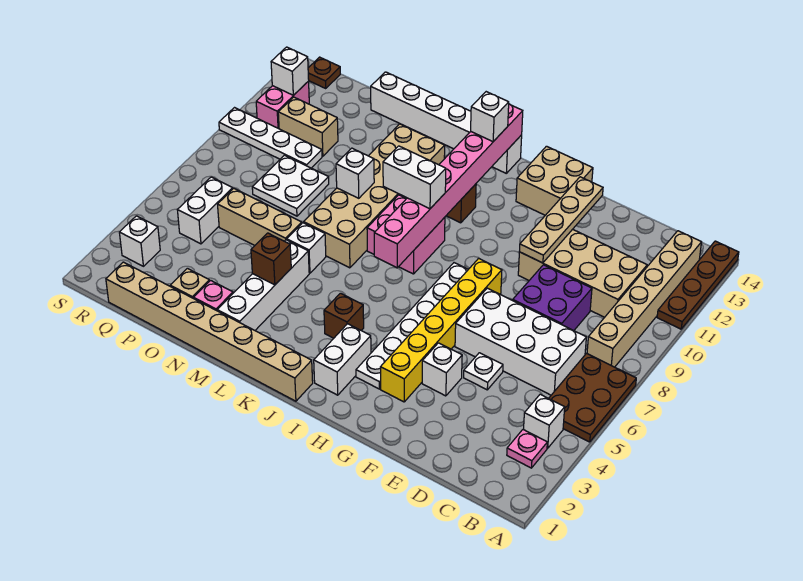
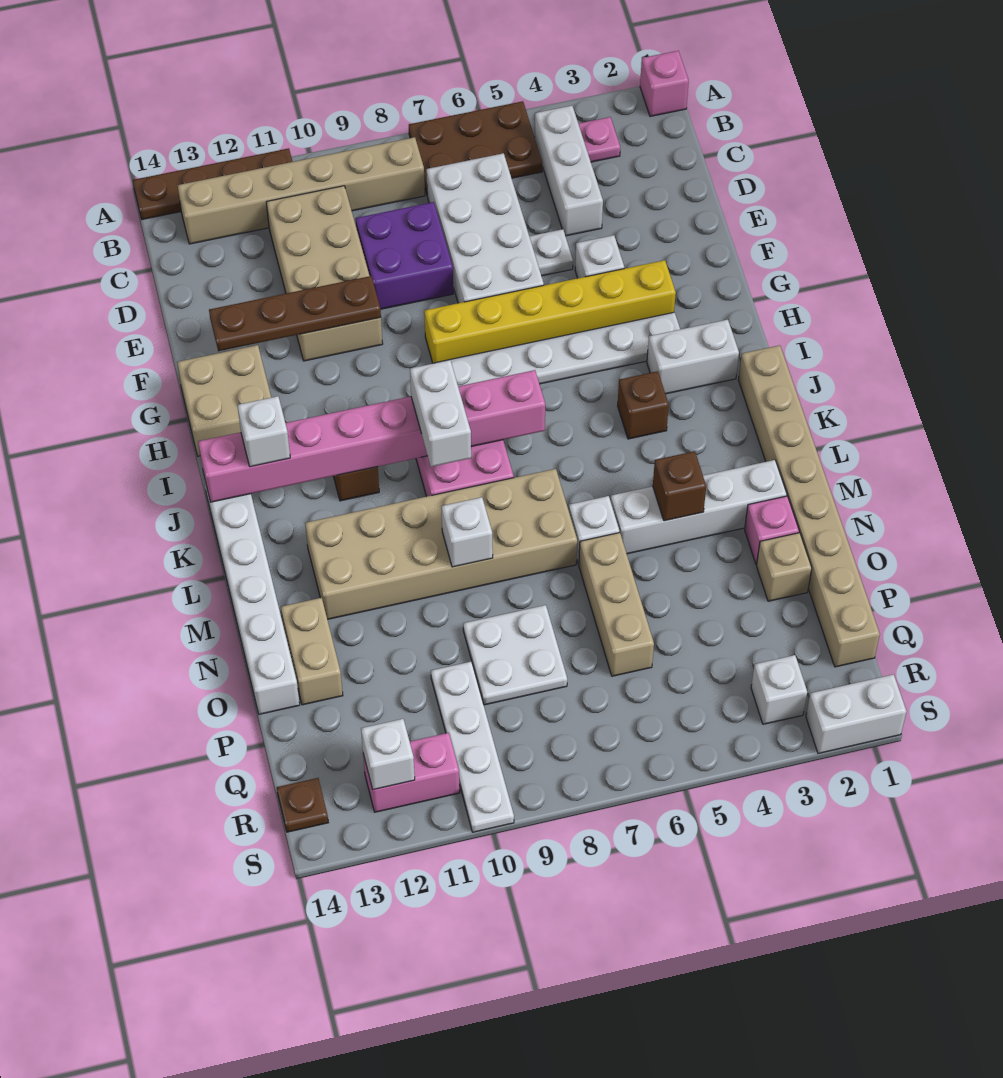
none -> pink 1x1 brick [640,51,689,116]
white 1x1 brick [524,394,565,448] -> white 1x3 brick [535,106,603,236]
tan 1x4 plate [519,177,603,263] -> brown 1x4 plate [209,276,381,351]
tan 1x2 brick [278,97,338,156] -> tan 1x2 brick moved to [281,598,343,705]
white 1x2 brick [177,177,233,244] -> white 1x2 brick moved to [806,674,906,753]

